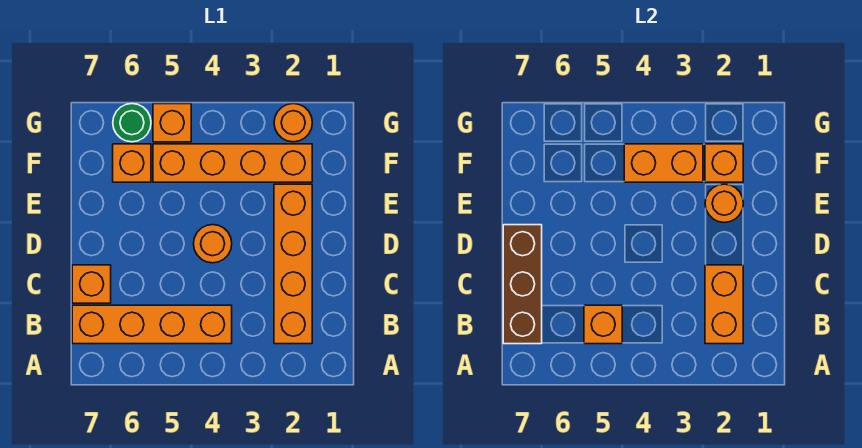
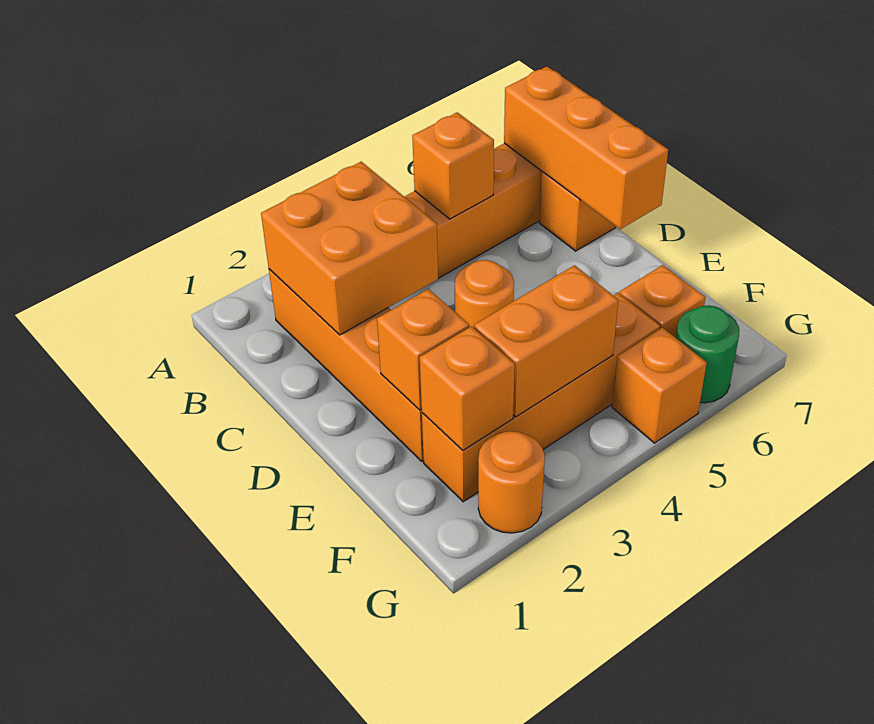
orange 1x2 brick [705,265,743,344] -> orange 2x2 brick [261,162,438,335]
brown 1x3 brick [503,225,542,344] -> orange 1x3 brick [504,67,668,229]
orange 1x1 round brick [705,184,743,223] -> orange 1x1 brick [377,289,469,410]

